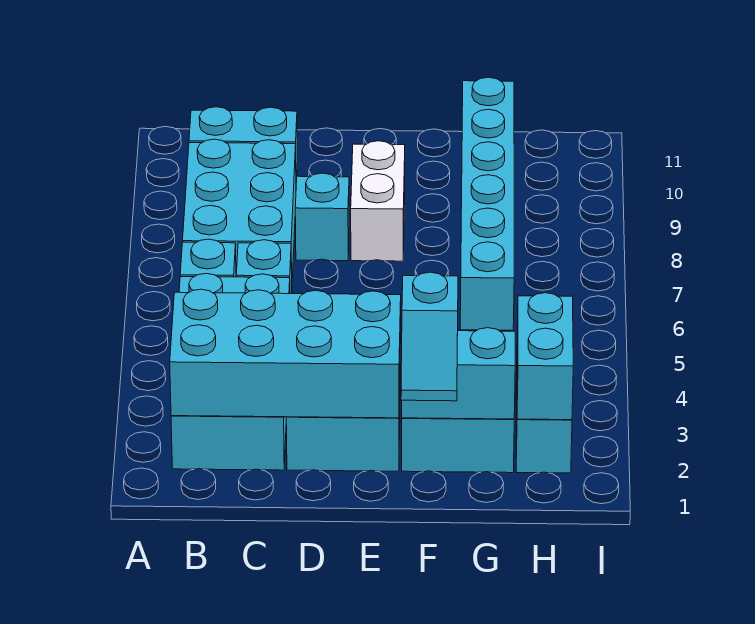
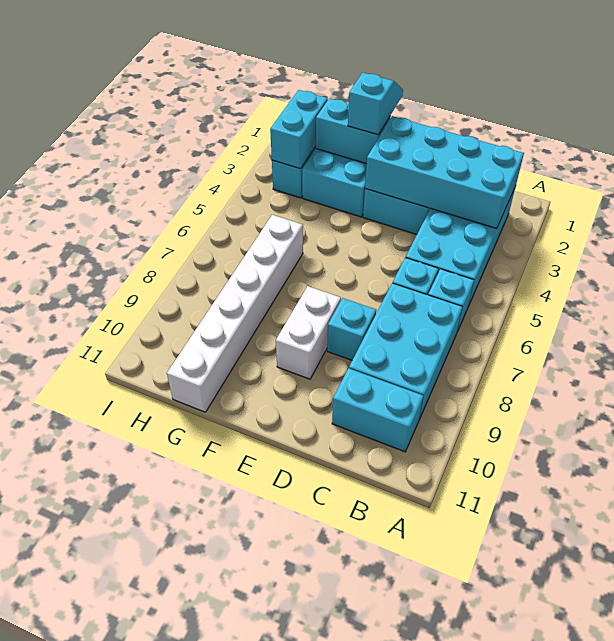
cyan 1x6 brick [460,77,514,331] -> white 1x6 brick [167,215,303,412]

